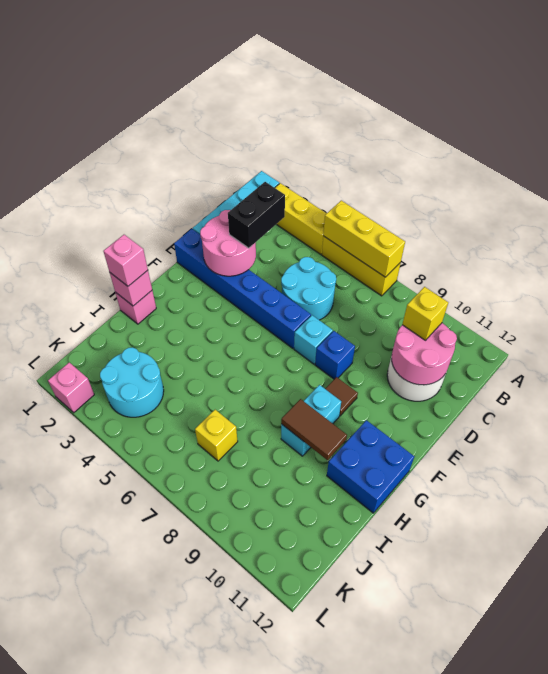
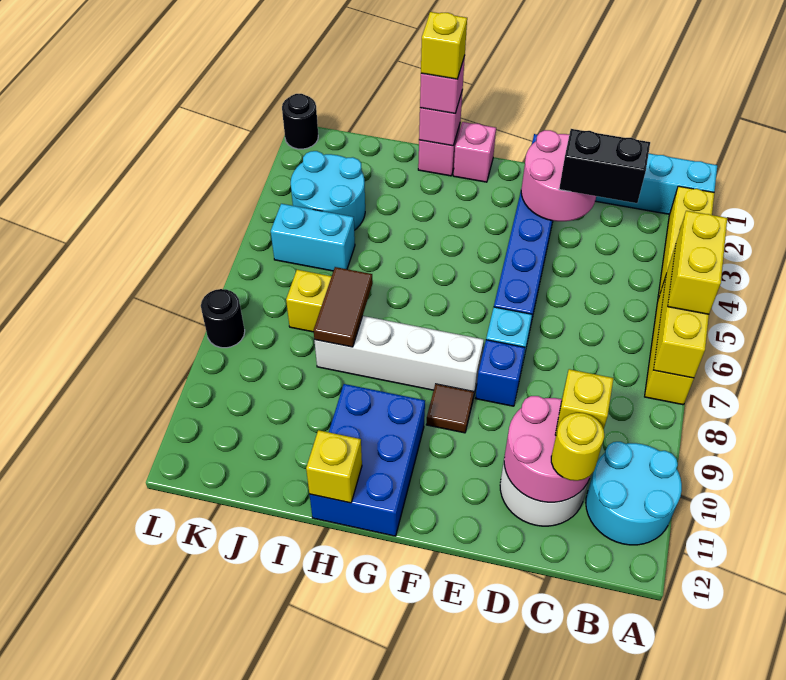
none -> yellow 1x2 brick [668,211,727,314]
cyan 2x2 round brick [281,257,336,320] -> cyan 2x2 round brick moved to [586,442,682,545]
none -> yellow 1x1 round brick [551,413,604,481]
none -> white 1x4 brick [314,316,484,398]
cyan 1x2 brick [281,385,341,456] -> cyan 1x2 brick moved to [271,204,355,271]
blue 2x2 brick [327,420,415,513] -> blue 2x3 brick [310,384,425,536]
none -> yellow 1x1 brick [421,12,467,79]
brown 1x2 tile [281,399,347,460] -> brown 1x2 tile moved to [314,267,373,347]
none -> yellow 1x1 brick [306,430,362,503]
none -> black 1x1 round brick [282,94,318,149]
pink 1x1 brick [48,362,94,413] -> pink 1x1 brick moved to [453,122,496,182]
none -> black 1x1 round brick [201,289,245,348]

